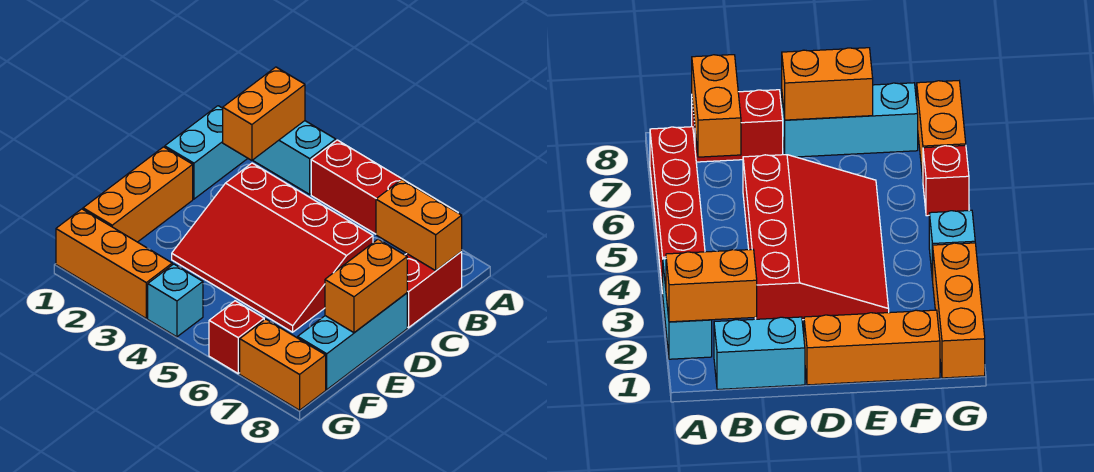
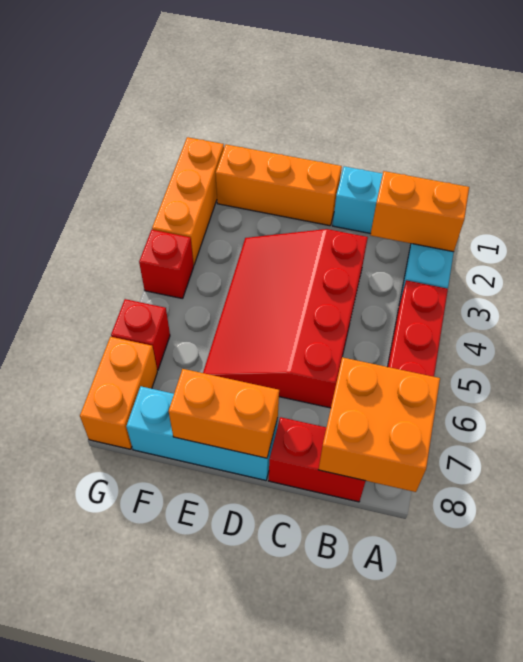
orange 1x2 brick [376,180,462,271] -> orange 2x2 brick [319,357,440,492]
cyan 1x1 brick [148,264,203,337] -> red 1x1 brick [139,230,194,299]

